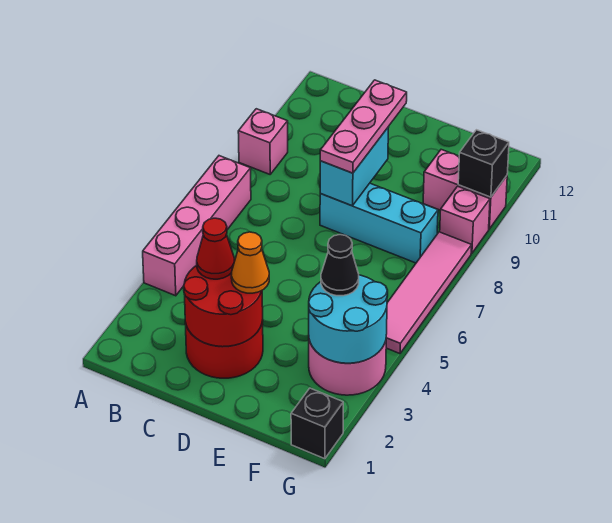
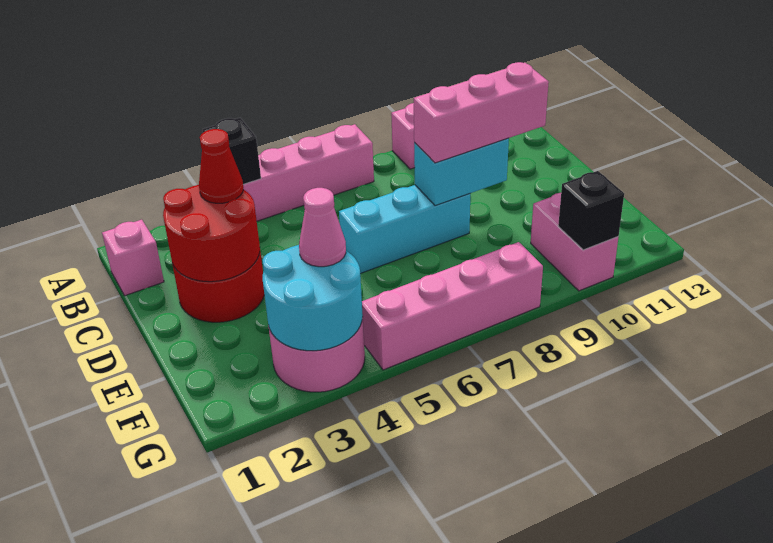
orange 1x1 cone [231,232,269,293] -> none
cyan 1x3 brick [320,183,438,263] -> cyan 1x3 brick turned to [339,185,470,274]
pink 1x3 plate [320,80,407,173] -> pink 1x3 brick [414,62,549,163]
black 1x1 cone [321,235,359,296] -> pink 1x1 cone [299,188,346,267]
black 1x1 brick [291,388,343,459] -> black 1x1 brick moved to [203,118,261,185]
pink 1x4 tile [386,232,472,354] -> pink 1x4 brick [362,242,543,370]
pink 1x1 brick [440,186,490,254] -> pink 1x1 brick moved to [102,220,164,296]

